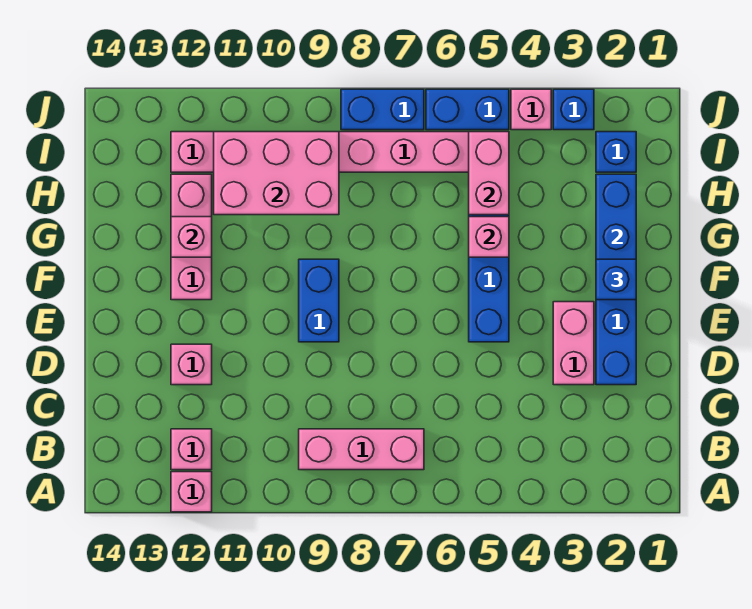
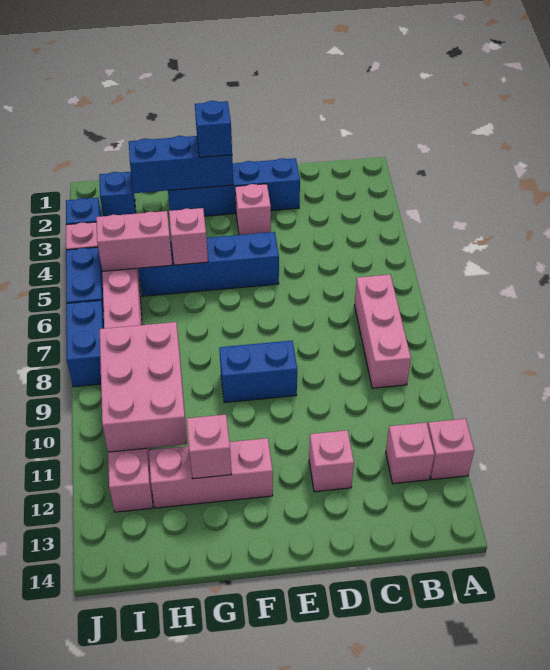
pink 1x2 brick [553,302,594,385] -> pink 1x1 brick [235,184,271,235]

